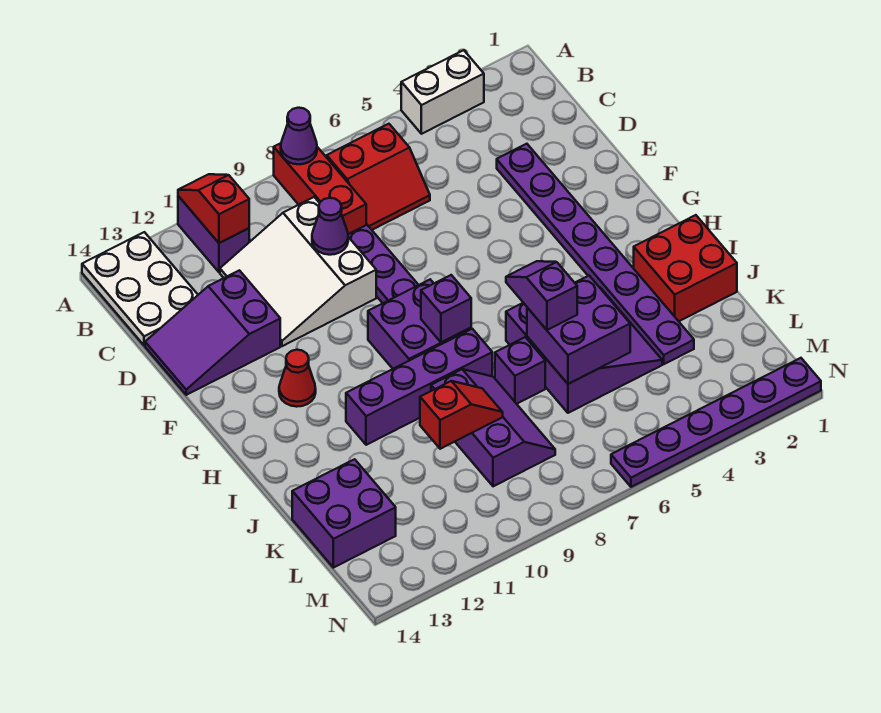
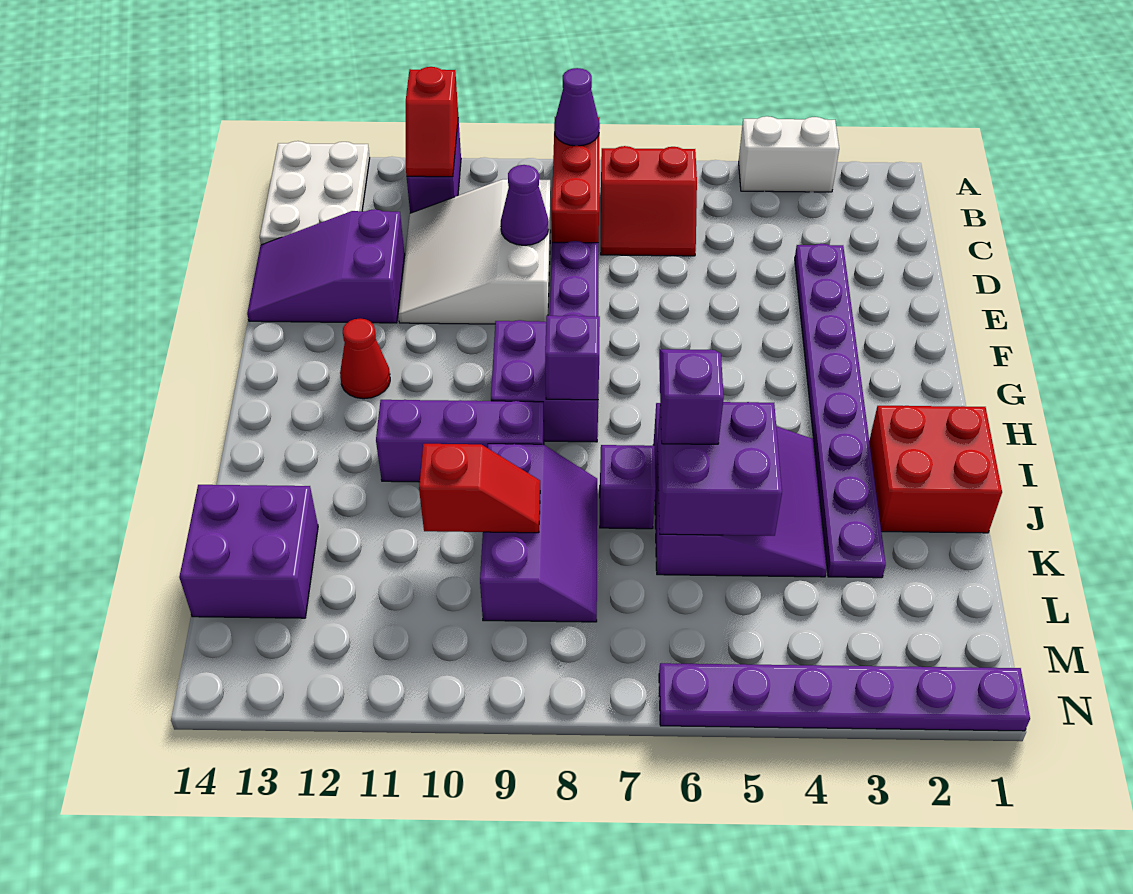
red 1x2 slope [178,174,249,243] -> red 1x2 slope turned to [406,67,458,177]
purple 1x4 brick [346,329,492,445] -> purple 1x3 brick [376,400,544,482]

